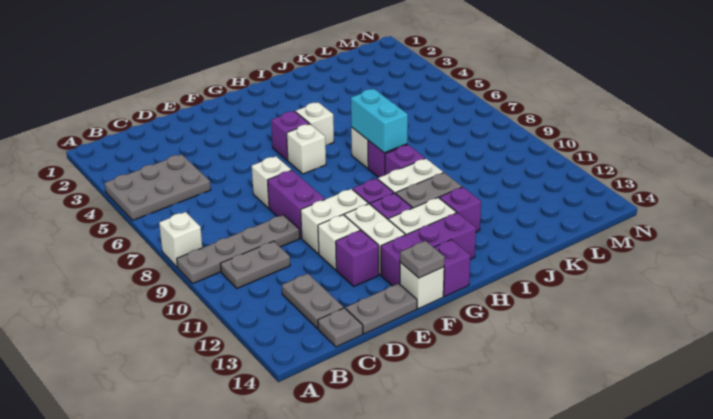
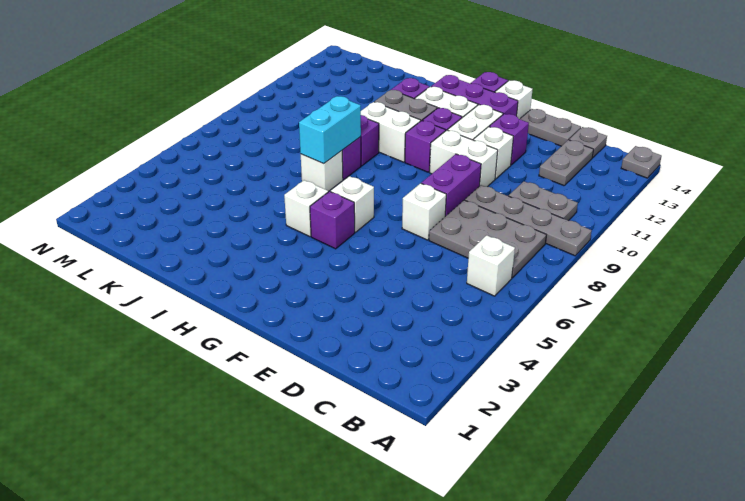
grey 2x3 plate [104,154,211,220] -> grey 2x3 plate moved to [429,200,546,278]
white 1x1 brick [159,212,202,267] -> white 1x1 brick moved to [467,235,515,296]
grey 1x1 plate [400,241,445,278] -> grey 1x1 plate moved to [621,146,662,178]

